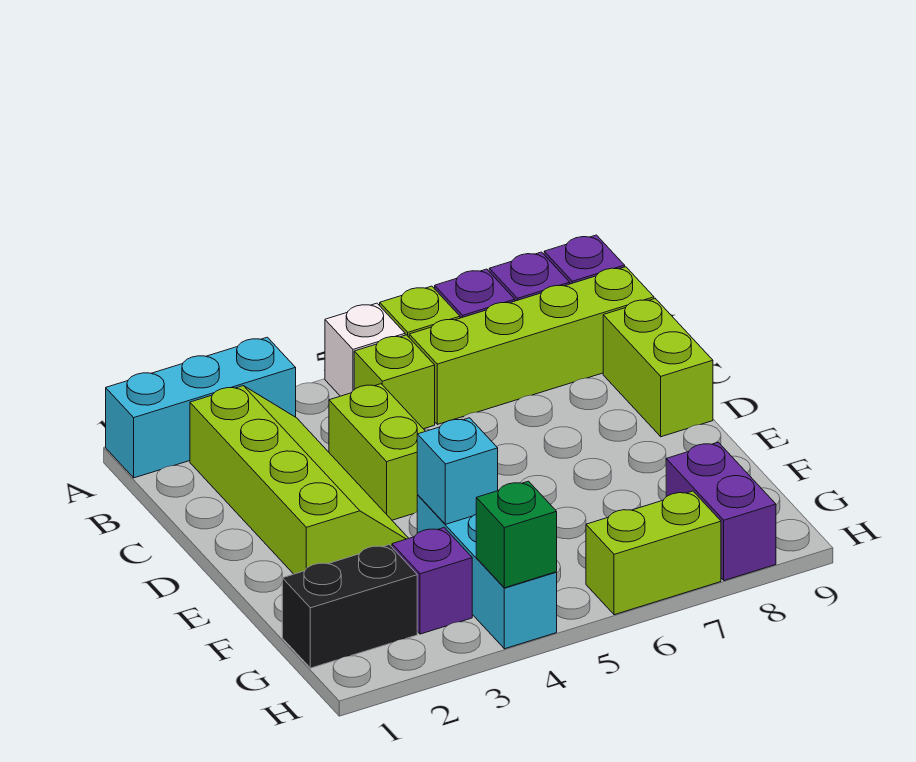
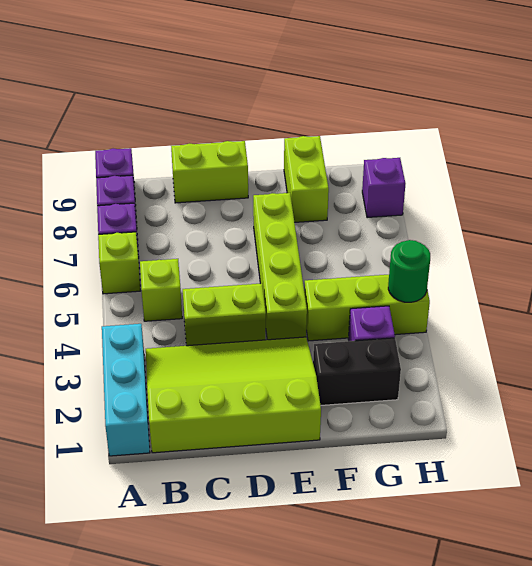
white 1x1 brick [325,303,405,396] -> none
lime 2x4 slope [190,386,409,574] -> lime 3x4 slope [146,337,321,453]
lime 1x4 brick [409,267,654,424] -> lime 1x4 brick moved to [253,193,307,340]
cyan 1x3 brick [417,495,557,649] -> lime 1x3 brick [304,275,430,341]
cyan 1x1 brick [417,418,498,524] -> none
black 1x2 brick [282,545,417,668] -> black 1x2 brick turned to [313,338,401,406]
purple 1x2 brick [666,442,776,581] -> purple 1x1 brick [362,158,405,218]
green 1x1 brick [476,481,557,588] -> green 1x1 round brick [388,240,430,302]
lime 1x2 brick [586,491,721,615] -> lime 1x2 brick moved to [284,136,329,222]

